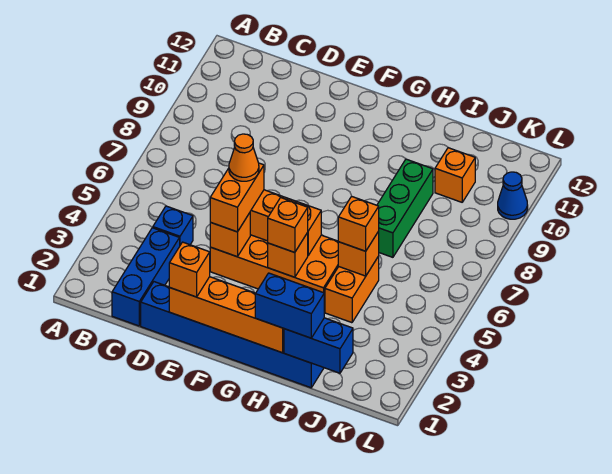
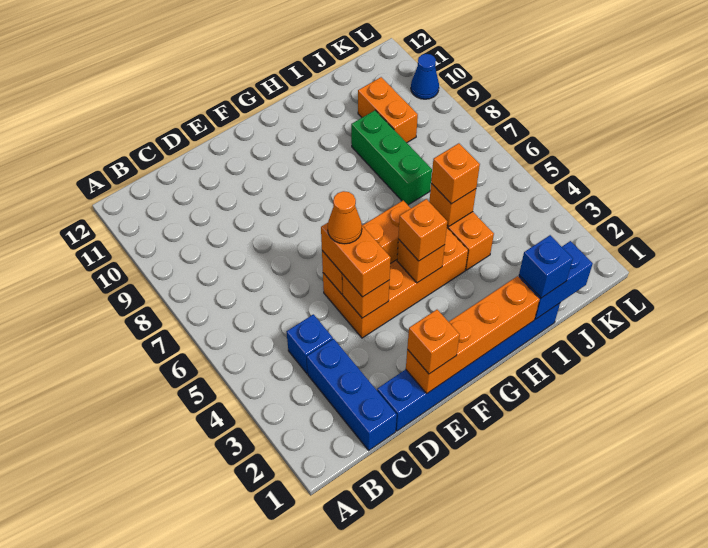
blue 1x2 brick [255,273,324,338] -> blue 1x1 brick [519,235,573,298]
orange 1x1 brick [435,148,475,202] -> orange 1x2 brick [358,77,418,143]

